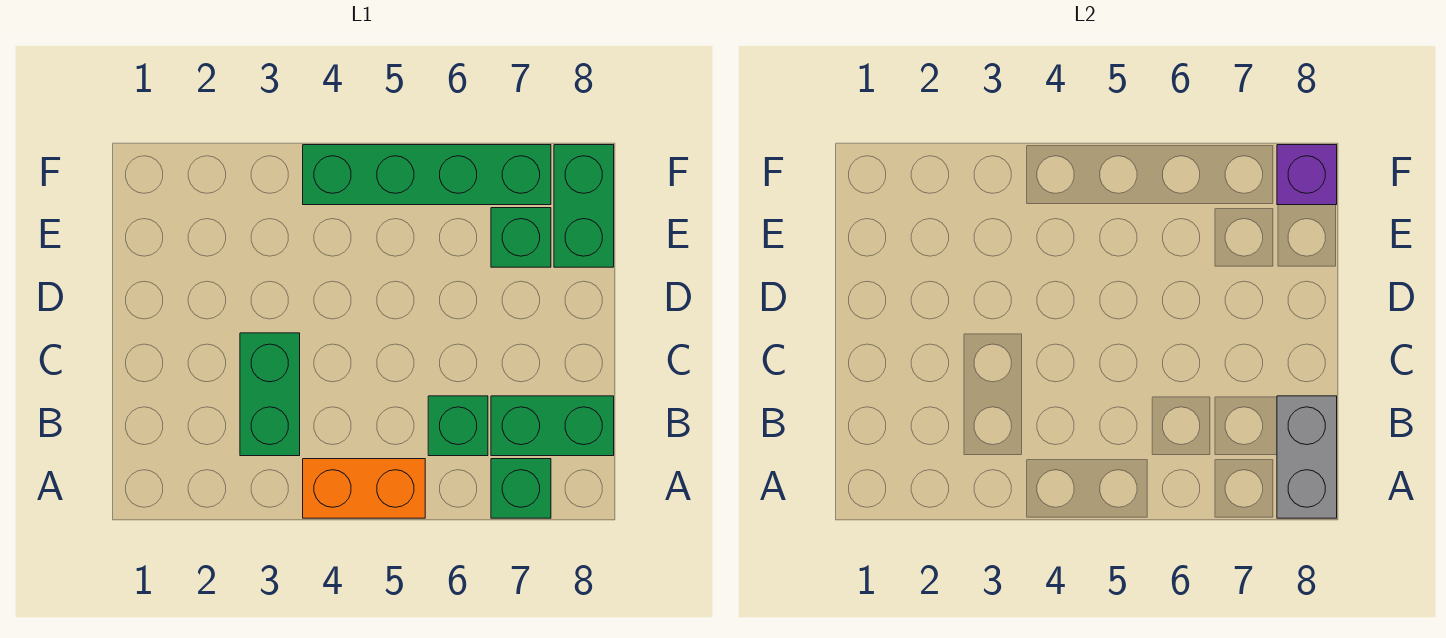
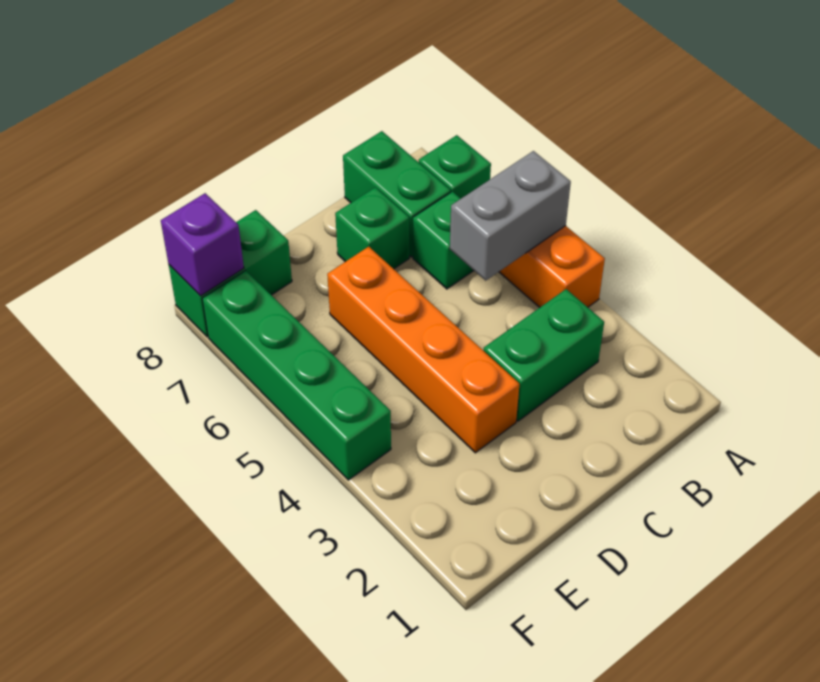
grey 1x2 brick [1277,396,1337,518] -> grey 1x2 brick moved to [450,151,571,280]
none -> orange 1x4 brick [327,247,519,453]
green 1x1 brick [491,208,551,267] -> green 1x1 brick moved to [335,187,409,269]

